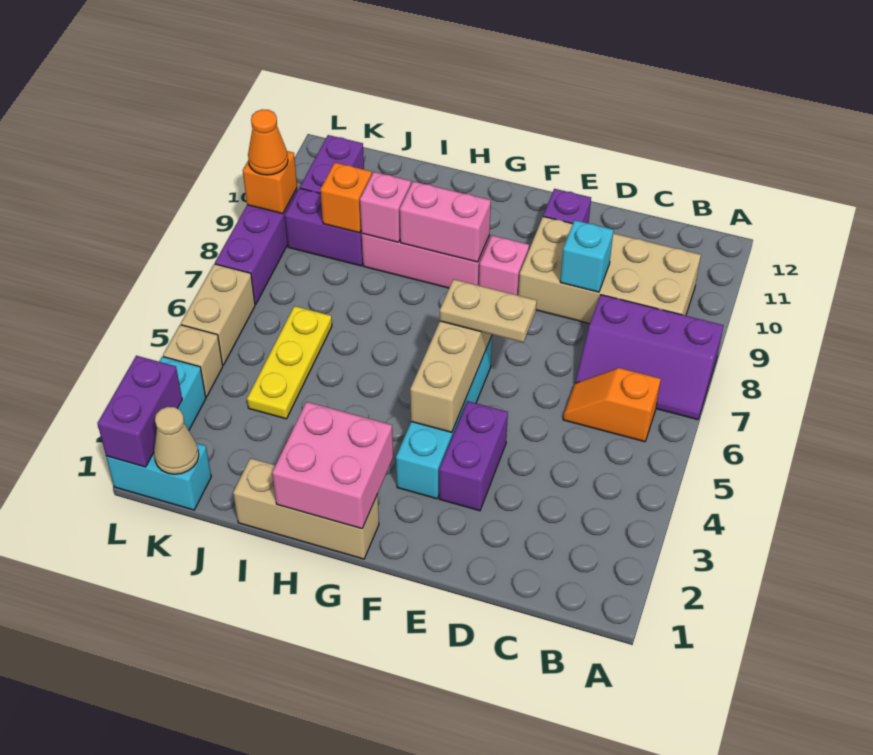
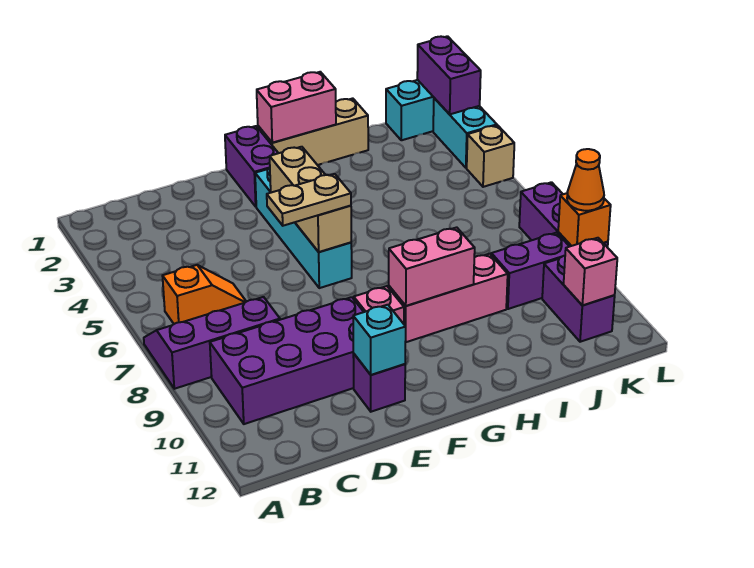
tan 2x4 brick [518,217,701,324] -> purple 2x4 brick [210,297,363,424]
cyan 1x1 brick [560,220,614,292] -> cyan 1x1 brick moved to [353,305,406,375]
purple 1x2 brick [439,401,508,511] -> purple 1x2 brick moved to [225,126,278,207]
pink 2x2 brick [272,402,393,529] -> pink 1x2 brick [257,72,336,143]
pink 1x1 brick [360,172,411,242] -> pink 1x1 brick moved to [564,238,617,306]
yellow 1x3 plate [247,306,332,419] -> none
orange 1x1 brick [320,163,372,233] -> none
tan 1x1 cone [154,407,199,474] -> none
tan 1x2 brick [181,264,255,365] -> none

